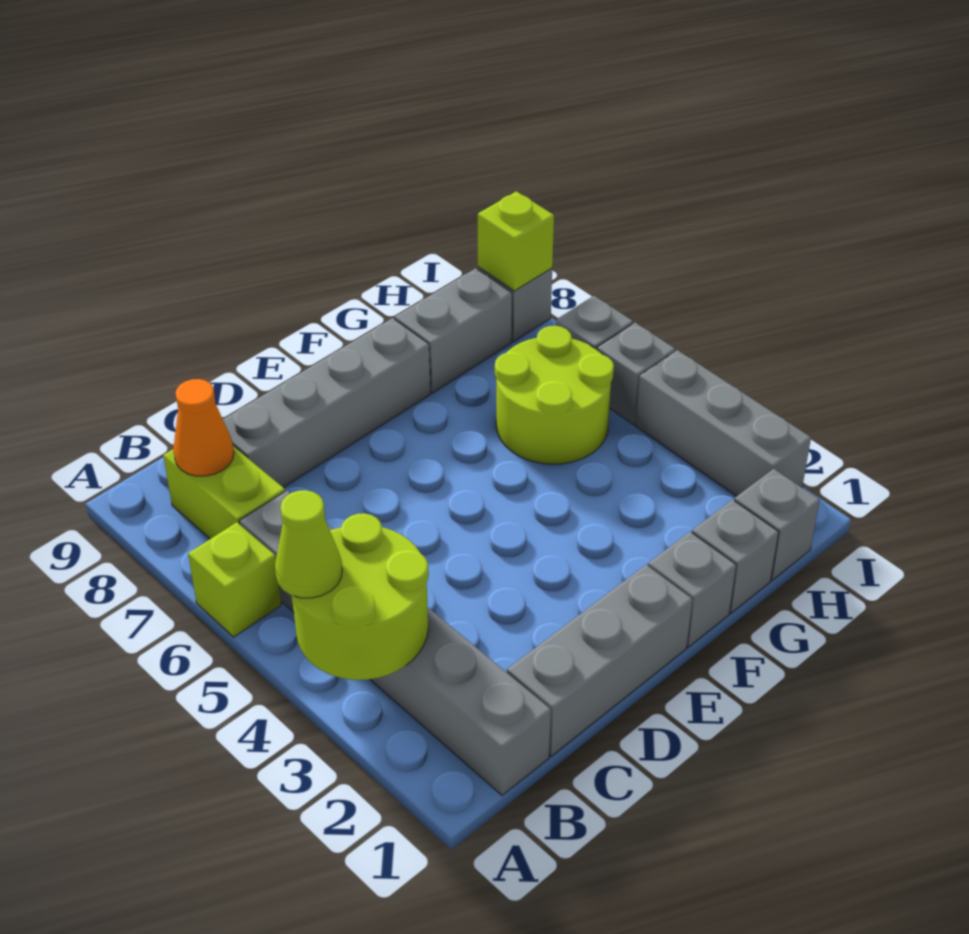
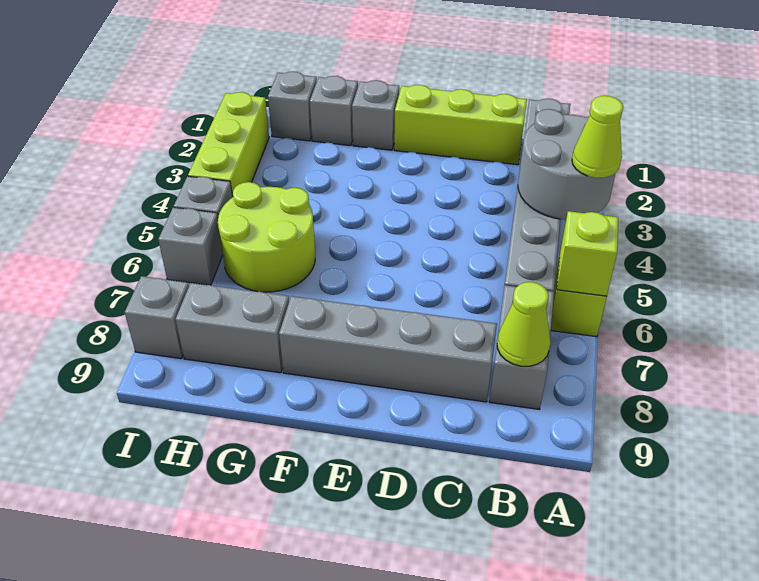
lime 2x2 round brick [292,513,429,680] -> grey 2x2 round brick [518,109,615,220]
lime 1x2 brick [163,446,285,539] -> grey 1x2 brick [489,285,554,410]
orange 1x1 cone [173,379,234,476] -> lime 1x1 cone [497,282,550,366]
grey 1x3 brick [507,565,692,756] -> lime 1x3 brick [394,85,527,165]
grey 1x3 brick [635,350,811,496] -> lime 1x3 brick [188,92,269,197]
lime 1x1 brick [478,191,554,291] -> lime 1x1 brick moved to [557,211,618,296]

